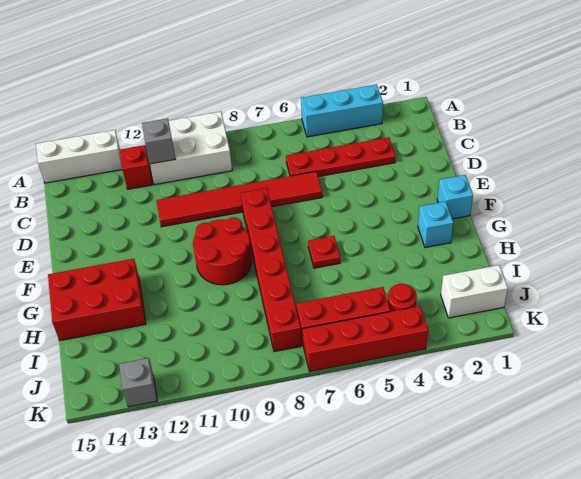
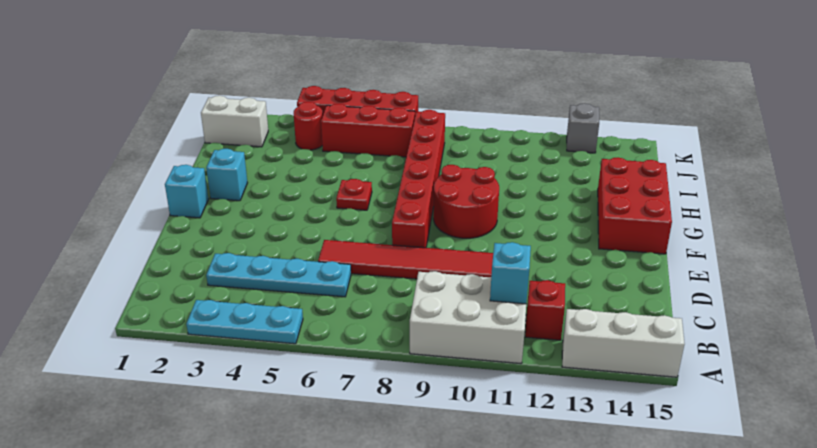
cyan 1x3 brick [301,84,383,137] -> cyan 1x3 plate [186,300,303,344]
grey 1x1 brick [142,118,175,164] -> cyan 1x1 brick [490,242,531,304]
red 1x4 plate [286,137,396,177] -> cyan 1x4 plate [206,253,351,297]
red 2x3 brick [48,259,146,341] -> red 2x3 brick turned to [598,157,672,254]

